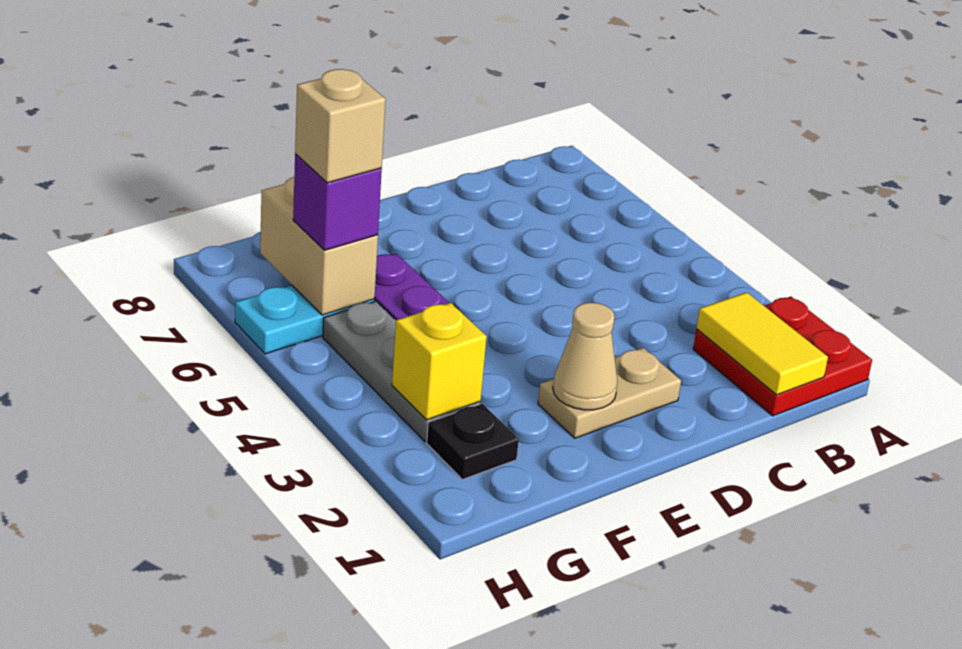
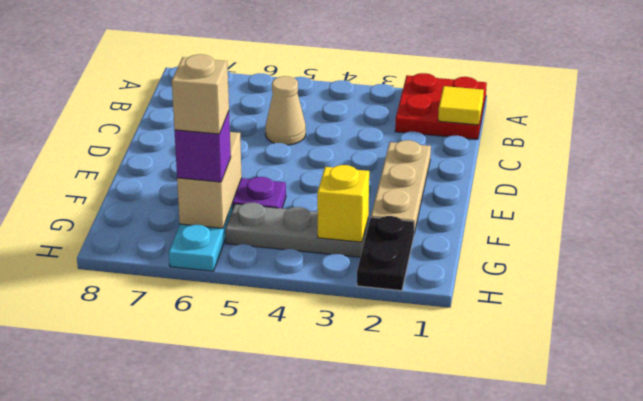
yellow 1x2 tile [697,292,828,395] -> yellow 1x1 tile [438,86,484,125]
tan 1x2 plate [538,348,681,438] -> tan 1x3 plate [371,140,431,233]
tan 1x1 cone [553,302,618,410] -> tan 1x1 cone moved to [265,76,306,145]
black 1x1 plate [427,404,519,479] -> black 1x2 plate [357,216,414,291]
tan 1x2 brick [260,177,378,315] -> tan 1x2 brick turned to [177,132,242,228]

